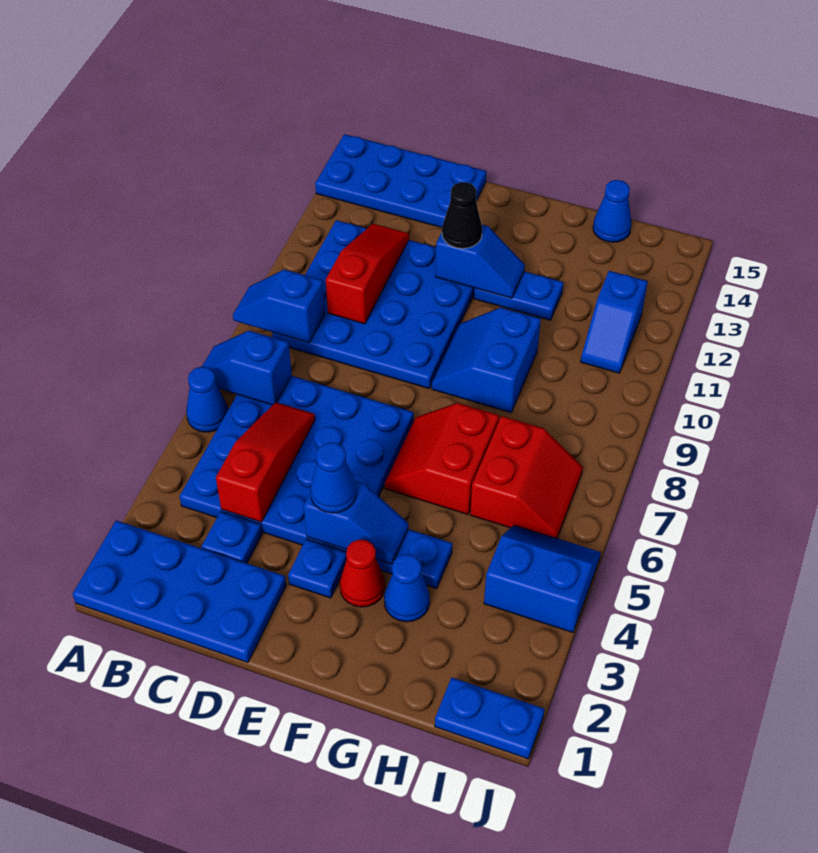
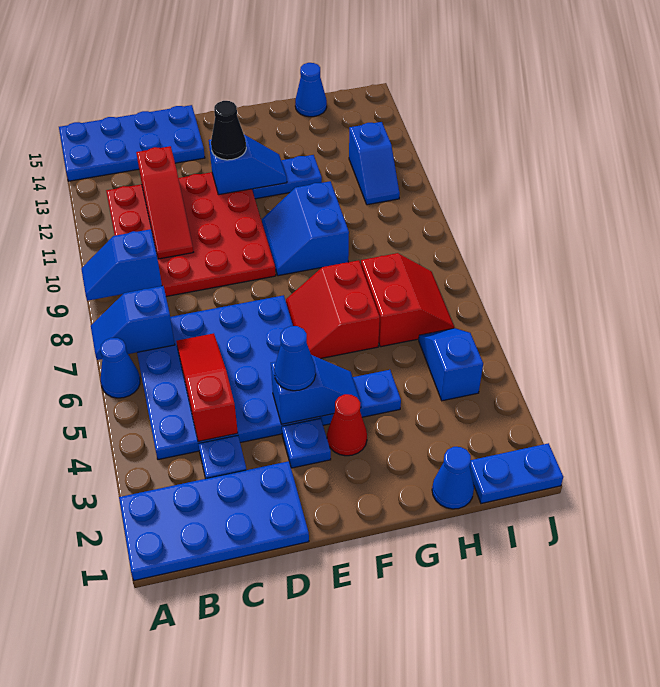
blue 4x4 plate [272,220,475,389] -> red 4x4 plate [106,172,276,296]
red 1x3 slope [326,224,409,324] -> red 1x3 slope turned to [136,146,193,259]
blue 1x1 cone [384,554,430,622] -> blue 1x1 cone moved to [432,447,474,509]
blue 2x2 slope [484,525,601,633] -> blue 1x2 slope [419,328,483,401]

